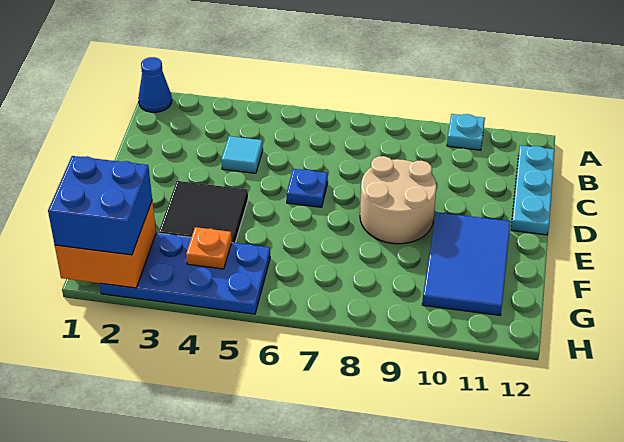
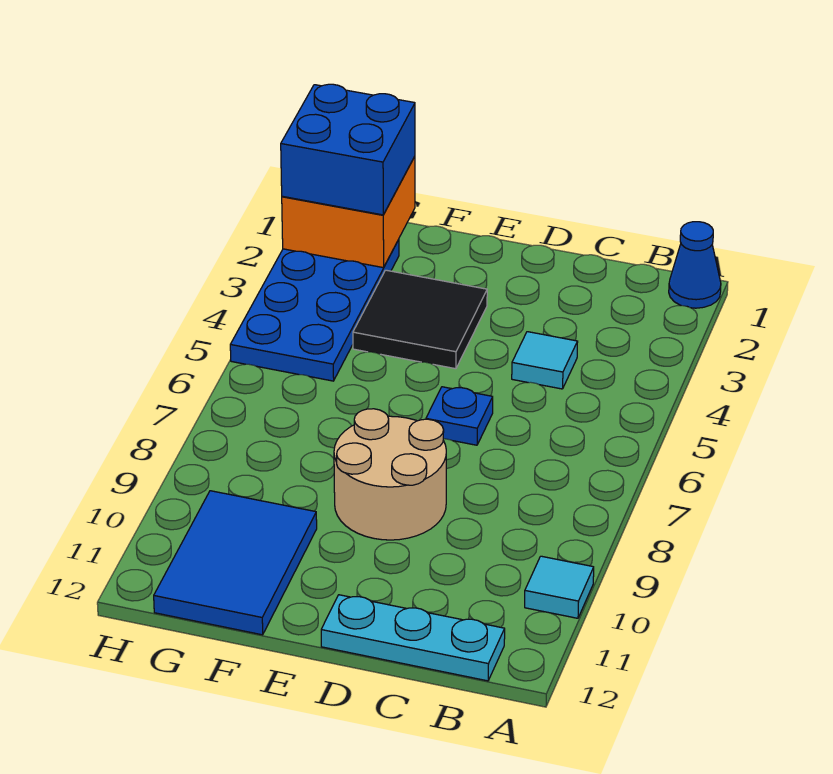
cyan 1x1 plate [447,114,485,150] -> cyan 1x1 tile [525,556,594,618]
blue 2x3 tile [422,212,510,315] -> blue 2x3 tile turned to [154,491,317,635]
orange 1x1 plate [186,227,232,269] -> none

